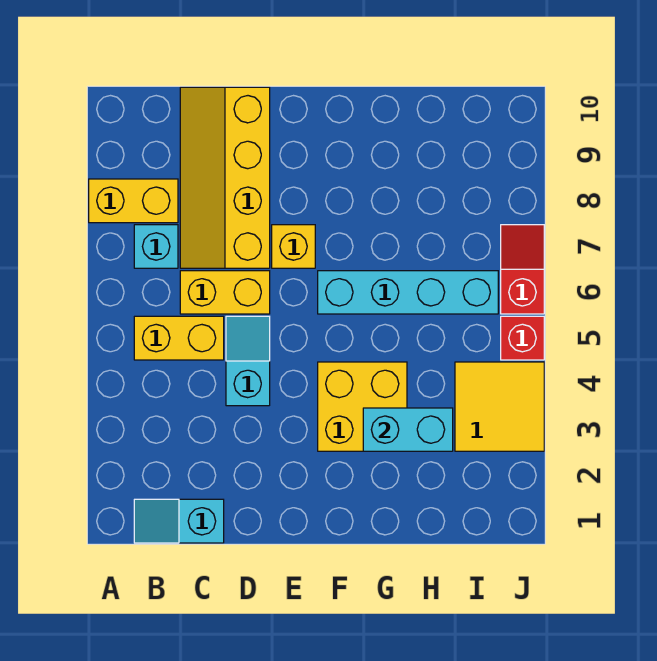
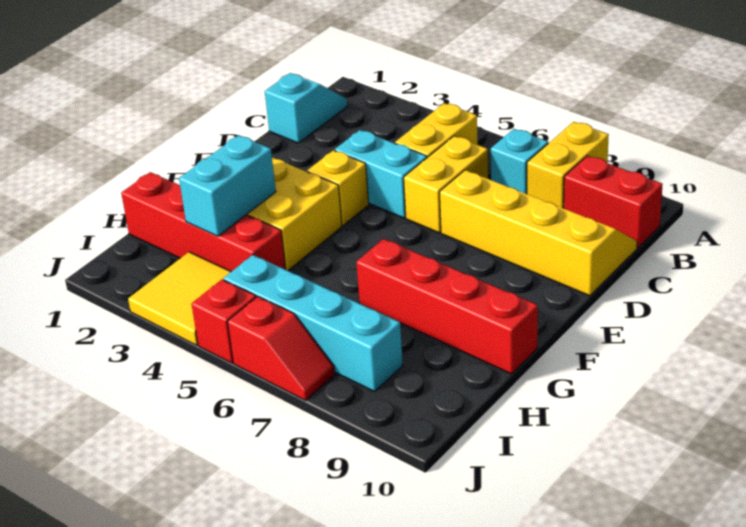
none -> red 1x2 brick [564,156,663,248]
cyan 1x2 slope [226,316,270,406] -> cyan 1x2 brick [335,130,427,218]
yellow 1x1 brick [272,225,315,268] -> yellow 1x1 brick moved to [307,150,369,225]
cyan 1x4 brick [318,271,498,314] -> cyan 1x4 brick turned to [223,255,403,391]
none -> red 1x4 brick [356,239,538,374]
none -> red 1x4 brick [121,172,286,272]

